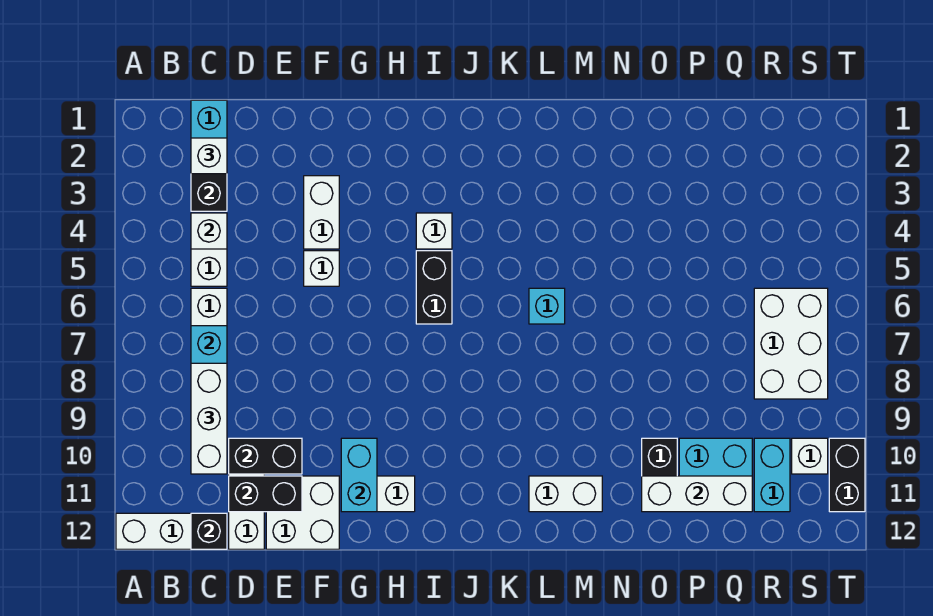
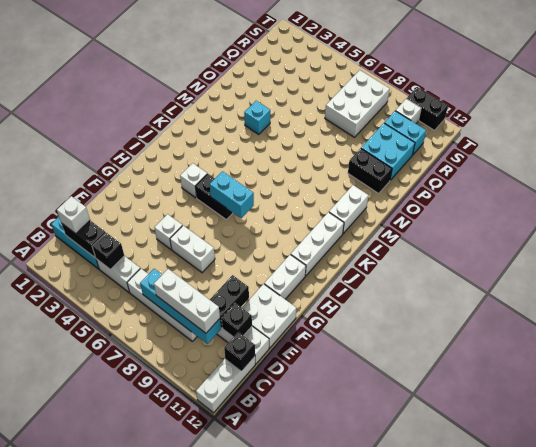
white 1x1 brick [191,213,227,249] -> black 1x1 brick [92,233,124,269]
black 1x2 brick [229,476,302,512] -> black 1x1 brick [222,303,252,337]
white 1x2 brick [304,176,339,249] -> white 1x2 brick moved to [170,226,215,273]
cyan 1x2 brick [341,438,377,512] -> cyan 1x2 brick moved to [209,171,254,218]
cyan 1x1 brick [529,288,565,324] -> cyan 1x1 brick moved to [244,101,270,135]
white 1x3 brick [642,476,752,512] -> white 1x3 brick moved to [291,212,344,276]
white 2x3 brick [754,288,828,399] -> white 2x3 brick turned to [325,70,390,137]

